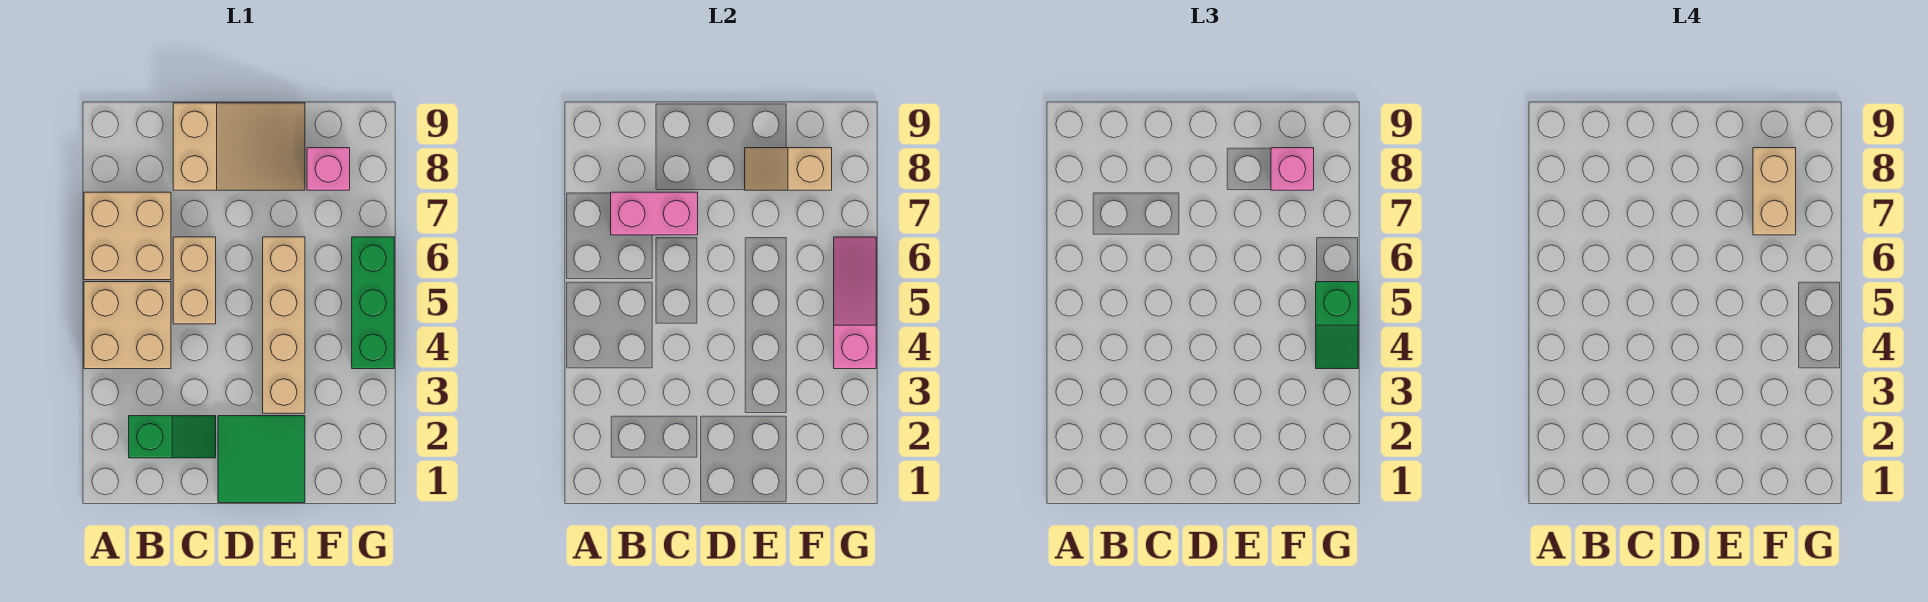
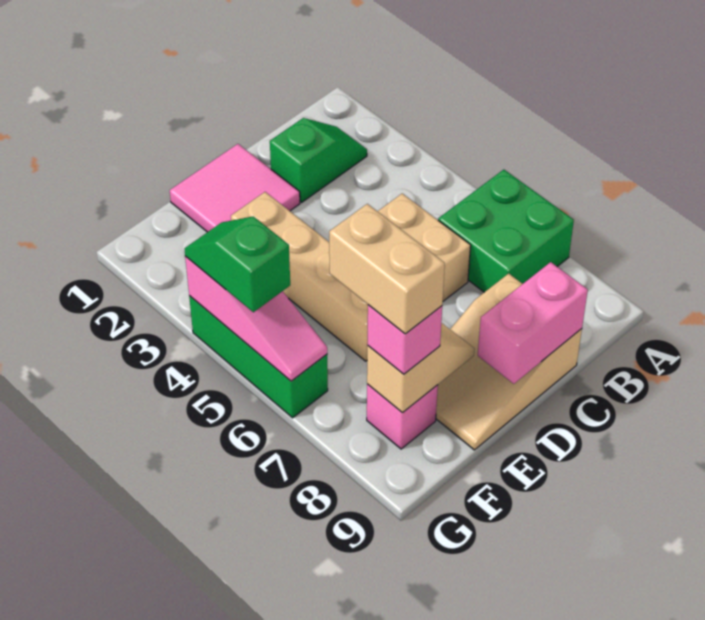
tan 2x2 brick [84,282,171,369] -> none
tan 2x2 brick [84,192,171,280] -> green 2x2 brick [438,170,574,292]
green 1x2 slope [129,416,216,458] -> green 1x2 slope turned to [270,118,367,202]
pink 1x2 brick [611,192,698,235] -> pink 1x2 brick moved to [478,262,588,384]
green 2x2 tile [218,416,305,503] -> pink 2x2 tile [170,144,300,232]

